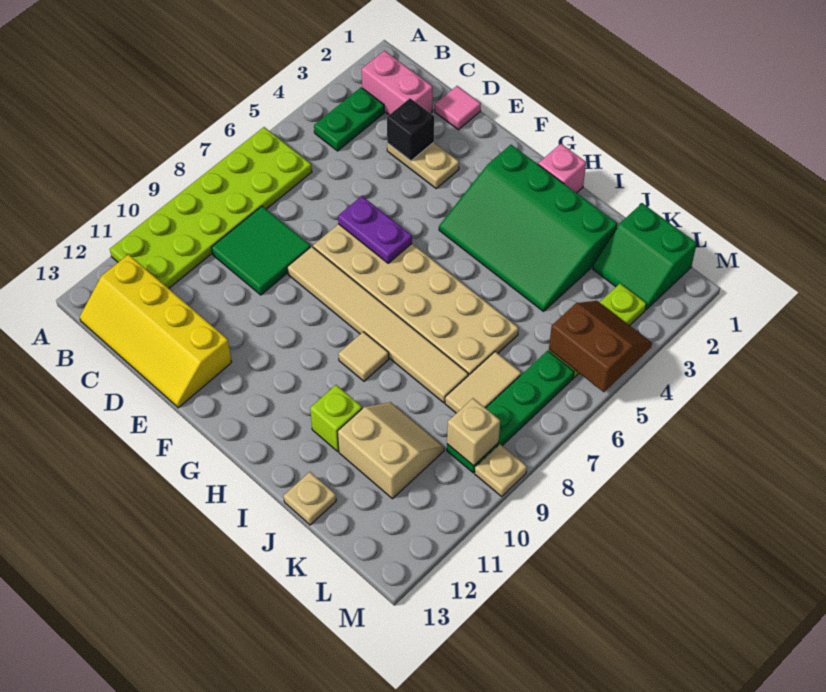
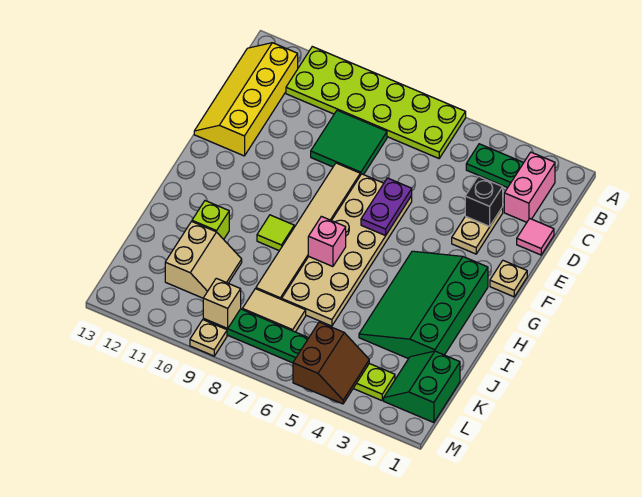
pink 1x1 brick [538,144,586,193] -> pink 1x1 brick moved to [308,216,346,267]
tan 1x1 tile [338,332,389,381] -> lime 1x1 tile [257,215,294,251]
tan 1x1 plate [284,472,336,525] -> tan 1x1 plate moved to [490,261,527,297]

